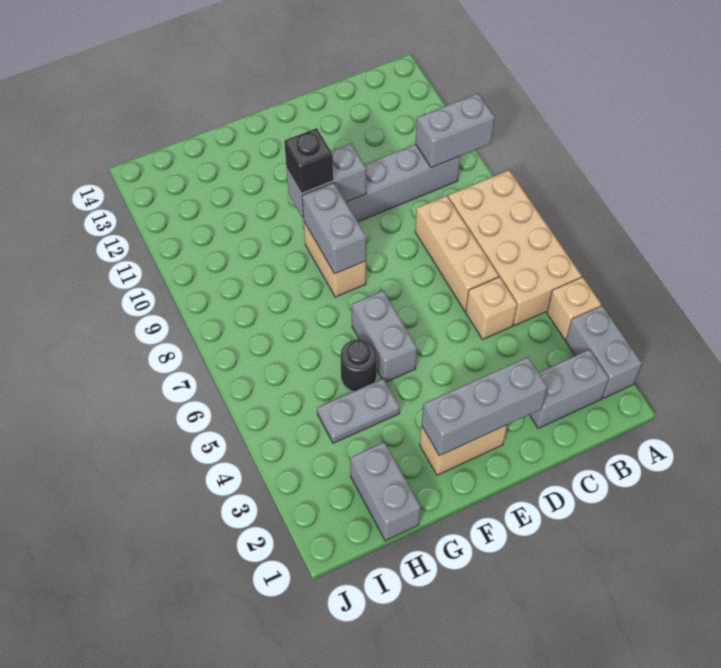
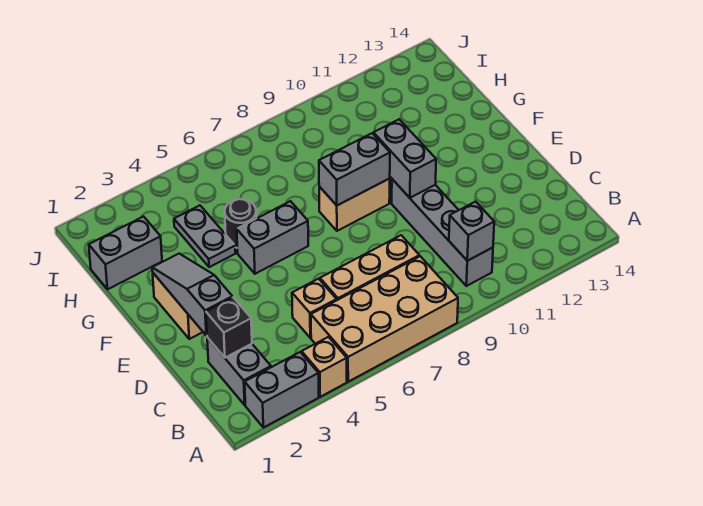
grey 1x2 brick [415,93,495,168] -> grey 1x1 brick [449,202,494,261]
grey 1x3 brick [422,357,548,456] -> grey 1x3 slope [152,254,232,336]
black 1x1 brick [284,128,333,193] -> black 1x1 brick moved to [206,297,252,358]

